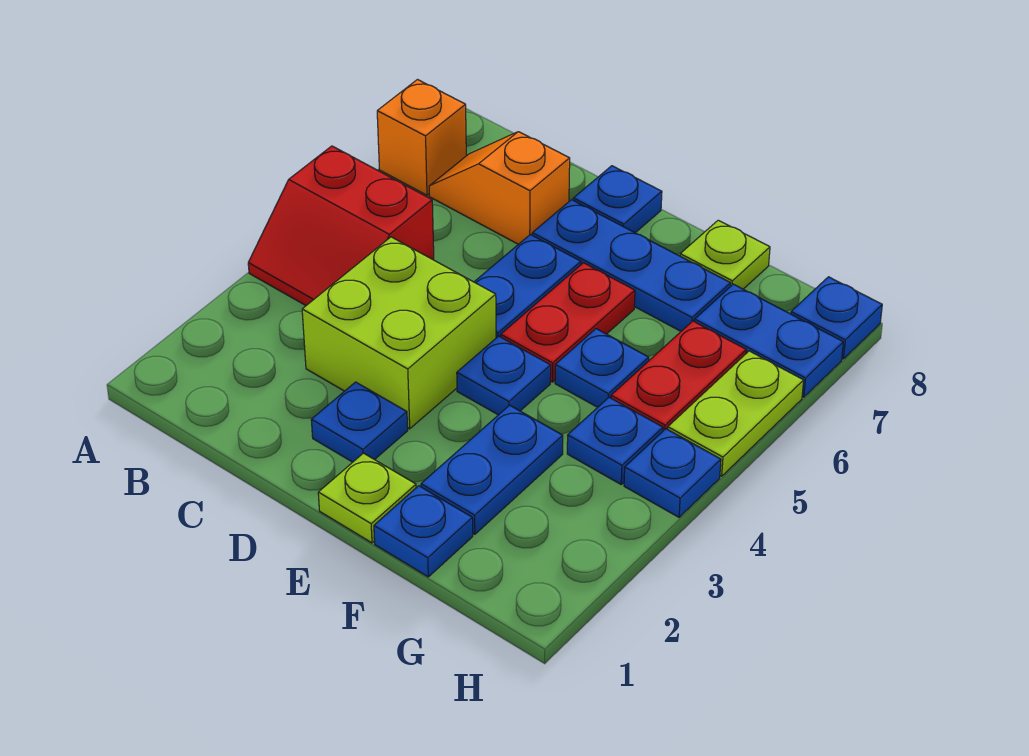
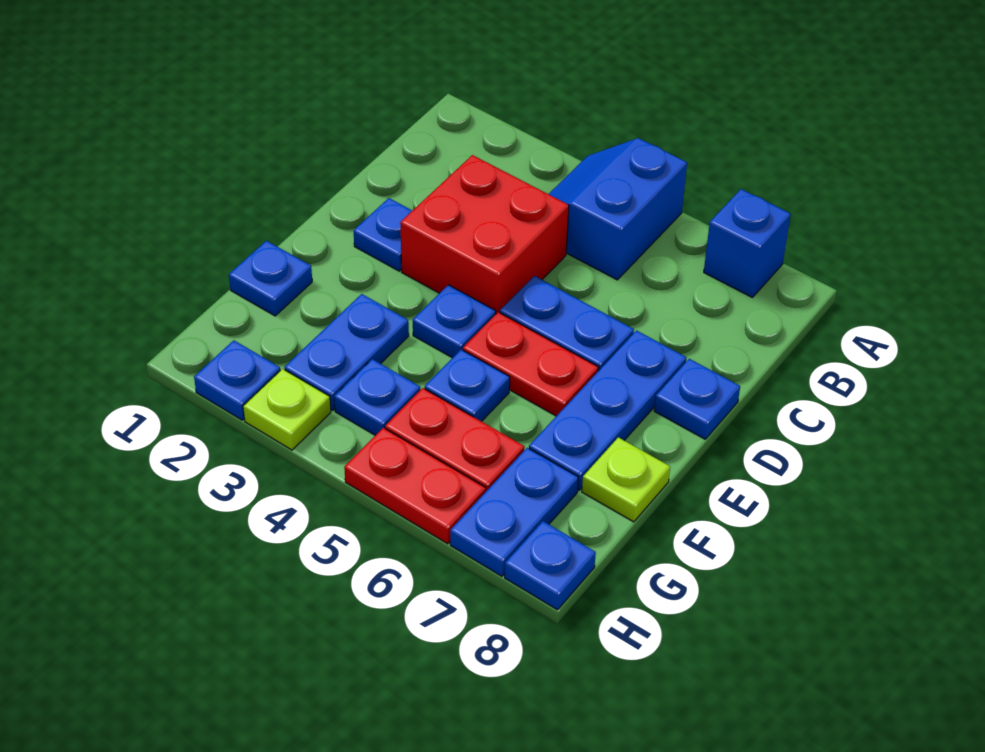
red 2x2 slope [248,146,434,305] -> blue 2x2 slope [549,138,687,280]
orange 1x1 brick [377,80,466,195] -> blue 1x1 brick [704,189,791,298]
orange 1x2 slope [429,132,570,244] -> none
lime 2x2 brick [302,237,496,429] -> red 2x2 brick [400,155,569,314]
lime 1x1 plate [318,453,416,543] -> lime 1x1 plate moved to [243,369,331,450]
blue 1x2 plate [421,405,563,534] -> blue 1x2 plate turned to [284,294,409,410]
blue 1x1 plate [624,429,721,517] -> blue 1x1 plate moved to [194,340,280,420]
lime 1x2 plate [668,351,804,476] -> red 1x2 plate [344,428,486,544]

